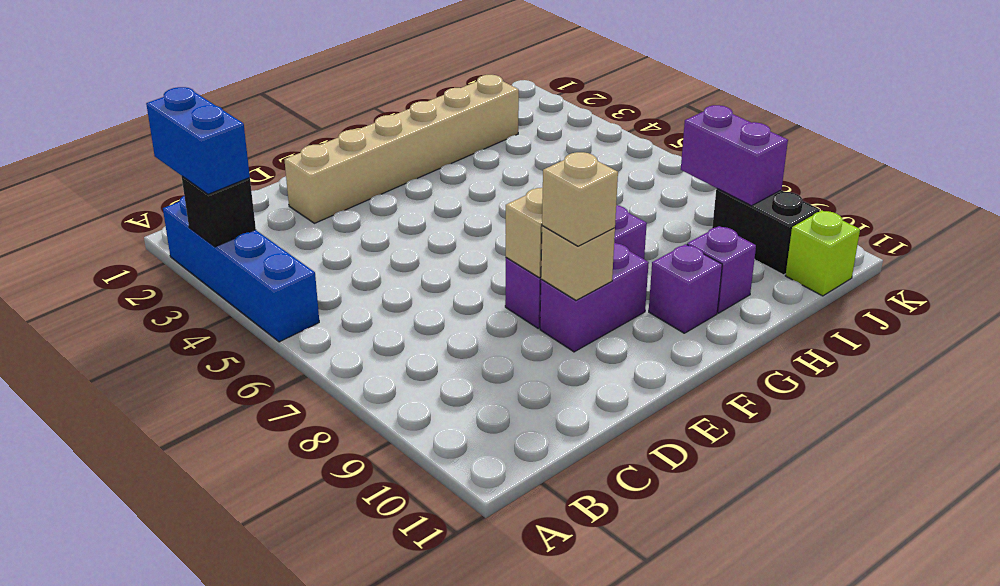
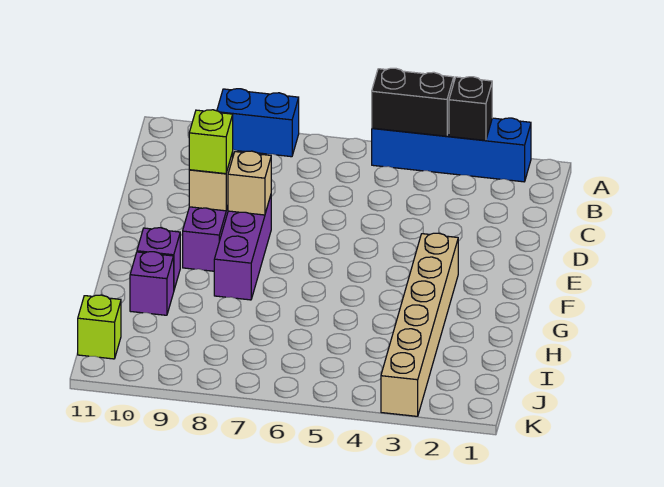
blue 1x2 brick [146,87,250,194] -> blue 1x2 brick moved to [217,89,299,157]
tan 1x6 brick [284,75,519,223] -> tan 1x6 brick moved to [381,233,458,416]
tan 1x1 brick [542,152,618,246] -> lime 1x1 brick [189,110,233,174]
purple 1x2 brick [681,105,788,206] -> none
black 1x2 brick [712,189,820,275] -> black 1x2 brick moved to [372,68,454,136]

